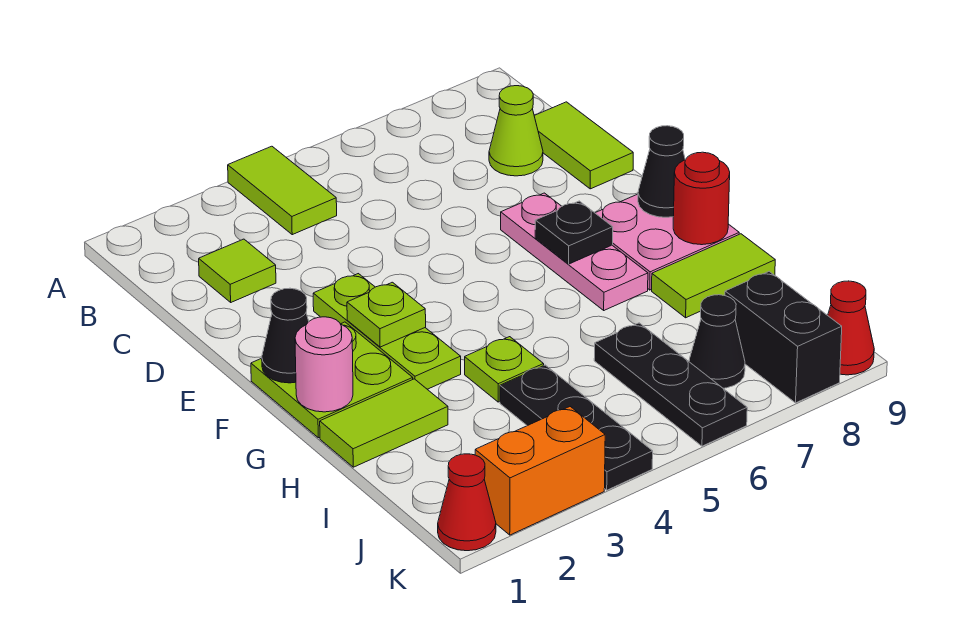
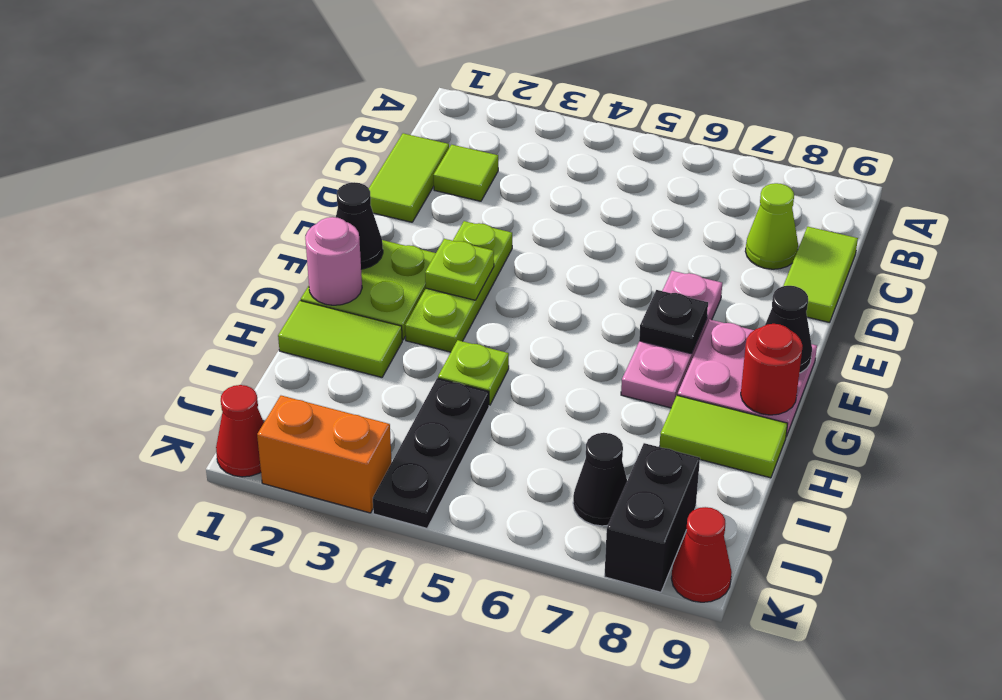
lime 1x2 tile [228,146,337,235] -> lime 1x2 tile moved to [369,133,449,222]
black 1x3 plate [594,323,747,446] -> none

